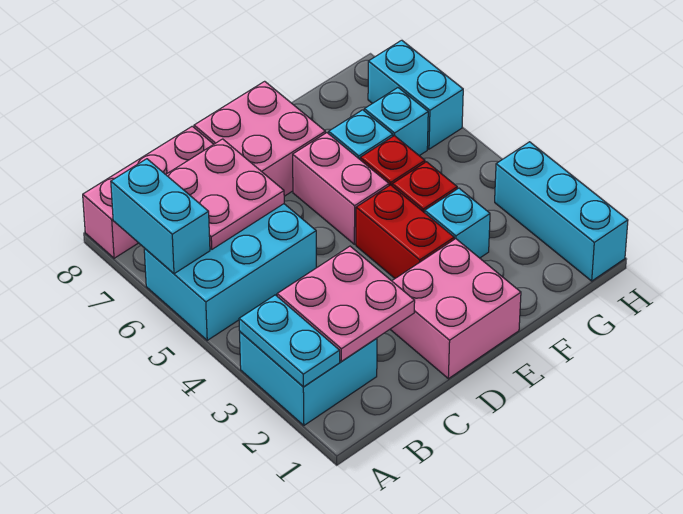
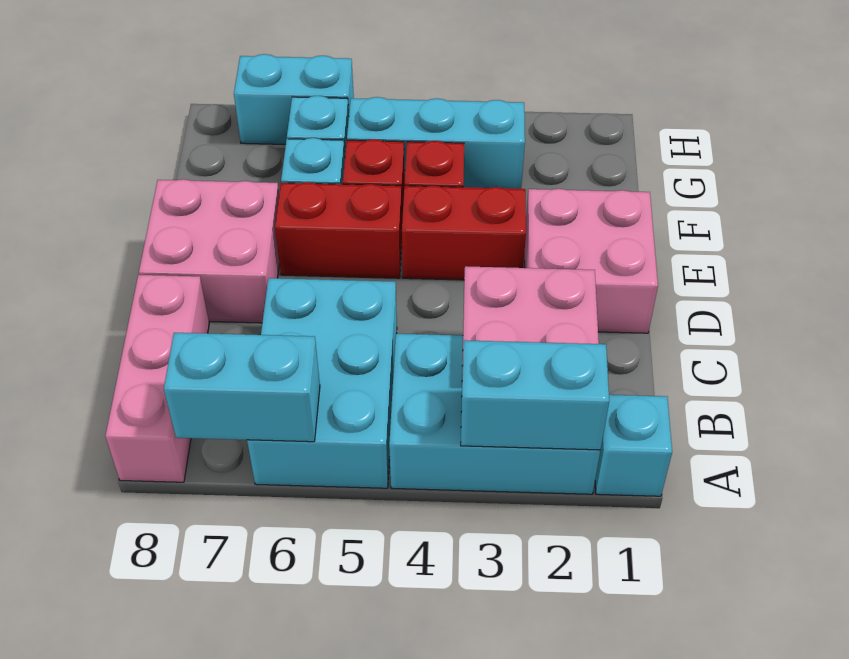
cyan 2x2 brick [240,332,377,425] -> cyan 2x3 brick [389,334,600,494]
cyan 1x2 plate [239,295,340,387] -> cyan 1x2 brick [461,340,609,450]
pink 2x2 plate [166,139,284,249] -> none
pink 1x2 brick [293,133,389,244] -> red 1x2 brick [275,182,402,278]
cyan 1x1 brick [425,188,490,258] -> cyan 1x1 brick moved to [595,395,672,496]
cyan 1x3 brick [495,142,628,281] -> cyan 1x3 brick moved to [347,97,525,189]

